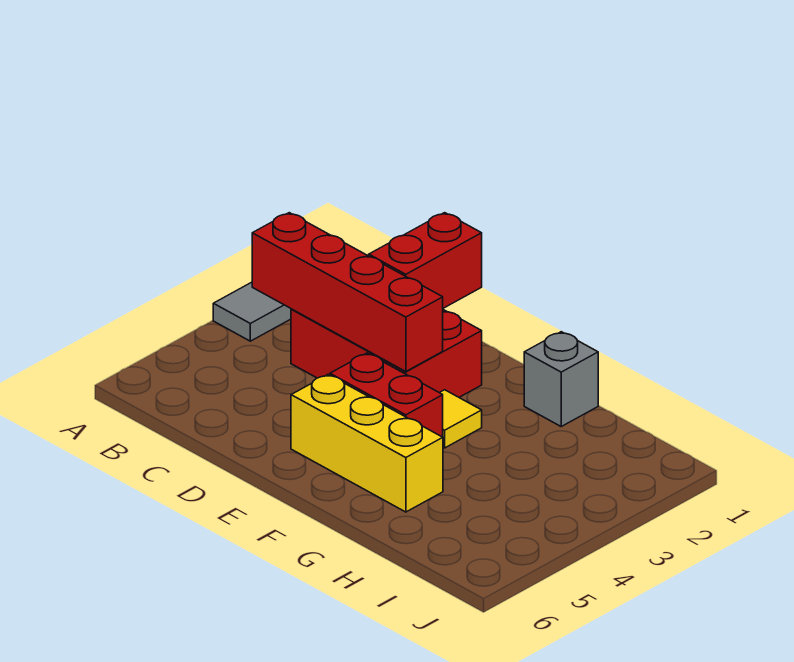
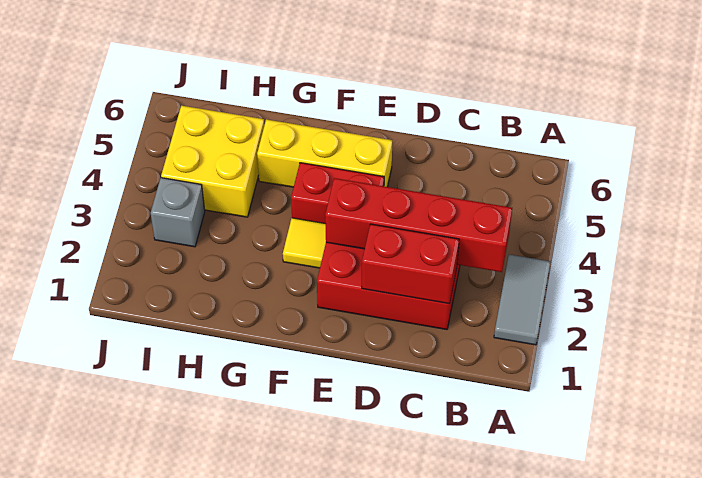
red 1x2 brick [369,213,482,308] -> red 1x2 brick turned to [362,224,459,304]
grey 1x1 brick [524,332,598,426] -> grey 1x1 brick moved to [151,178,205,247]
none -> yellow 2x2 brick [161,106,264,217]

